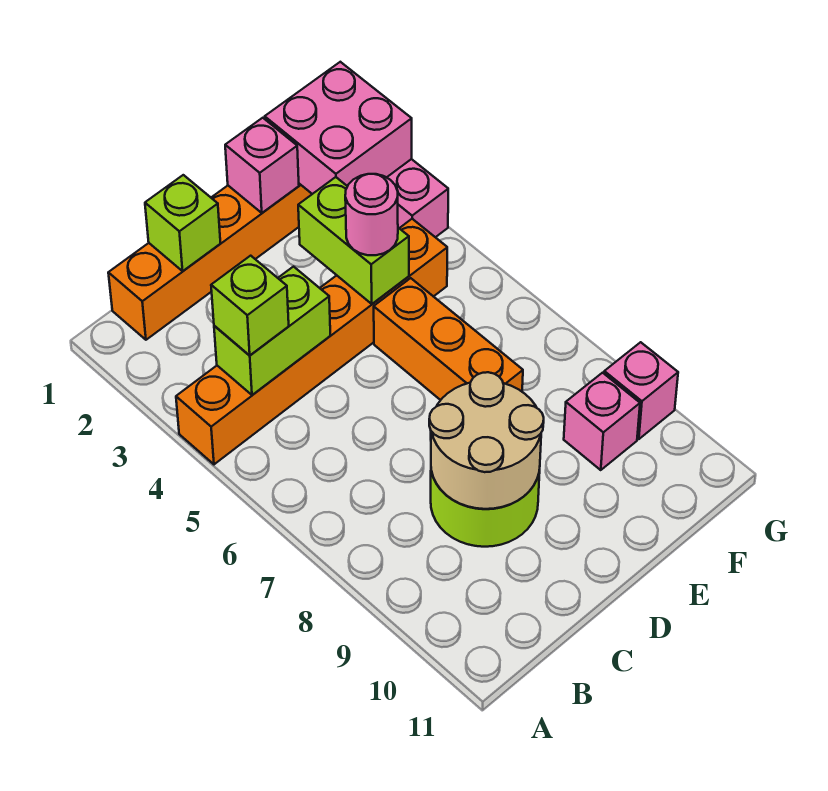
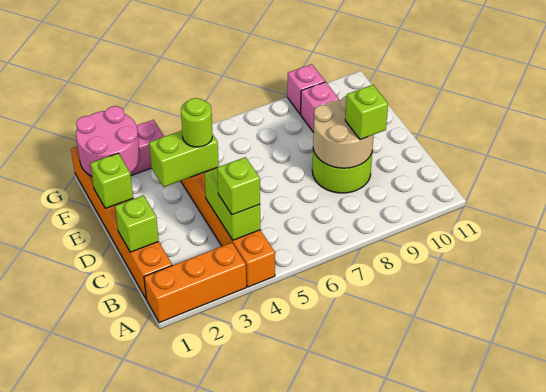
none -> lime 1x1 brick [345,85,388,140]
pink 1x1 brick [225,118,299,213] -> lime 1x1 brick [90,153,133,209]
pink 1x1 round brick [345,174,398,255] -> lime 1x1 round brick [181,98,212,147]
orange 1x3 brick [374,278,523,400] -> orange 1x3 brick moved to [144,243,246,323]
pink 2x2 brick [265,62,412,194] -> pink 2x2 round brick [76,106,140,176]

